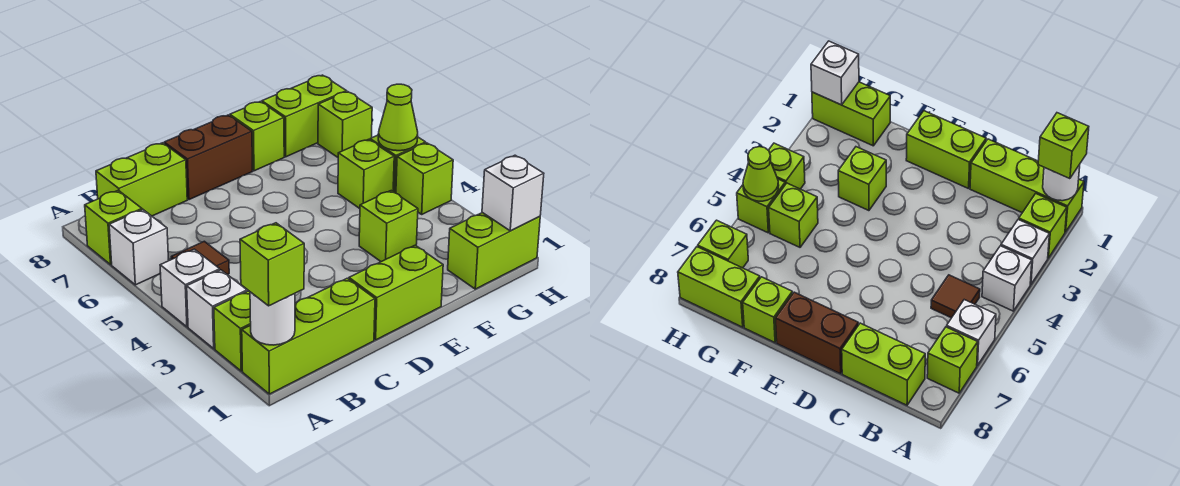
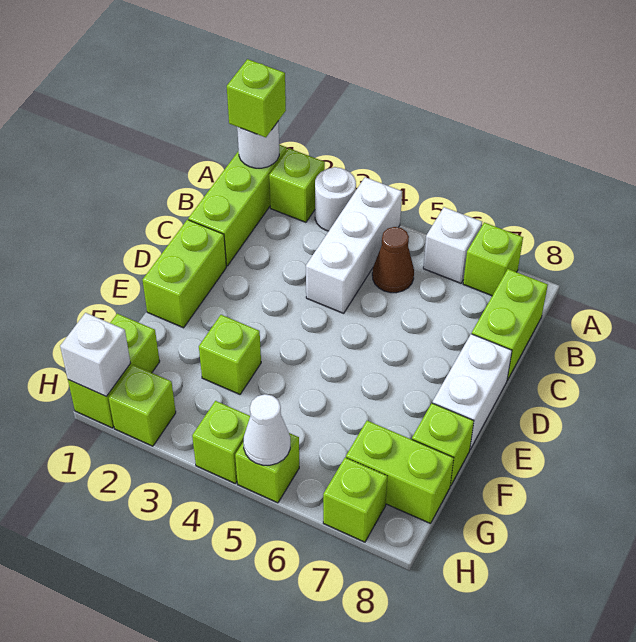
white 1x1 brick [187,270,247,349] -> white 1x1 round brick [315,167,356,231]
white 1x1 brick [160,249,220,327] -> white 1x3 brick [306,177,402,313]
brown 1x1 tile [171,241,229,275] -> brown 1x1 cone [372,227,414,293]
brown 1x2 brick [164,115,253,200] -> white 1x2 brick [433,334,512,449]
lime 1x1 brick [338,139,394,209] -> lime 1x1 brick moved to [109,365,176,446]
lime 1x2 brick [262,75,346,157] -> lime 1x2 brick turned to [346,421,454,524]
lime 1x1 cone [378,84,418,151] -> white 1x1 cone [243,394,290,465]

